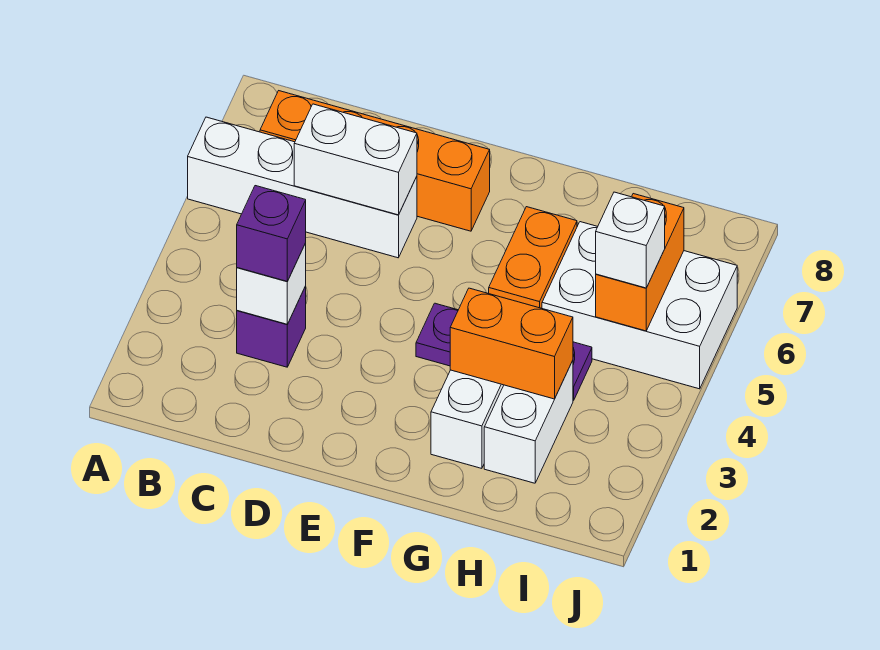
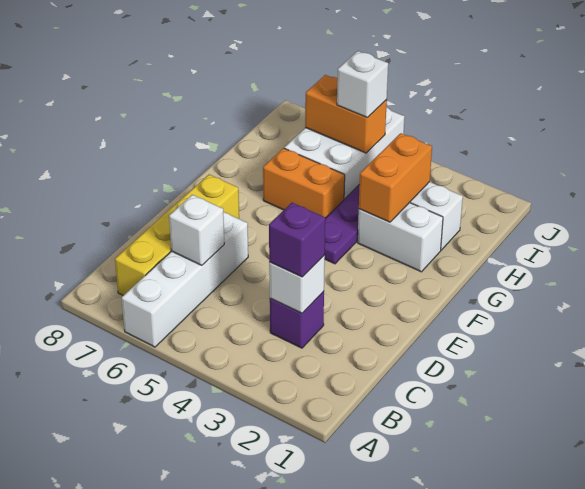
orange 1x4 brick [260,91,490,231] -> yellow 1x4 brick [115,175,239,295]
white 1x2 brick [294,104,417,215] -> white 1x1 brick [169,195,224,265]

